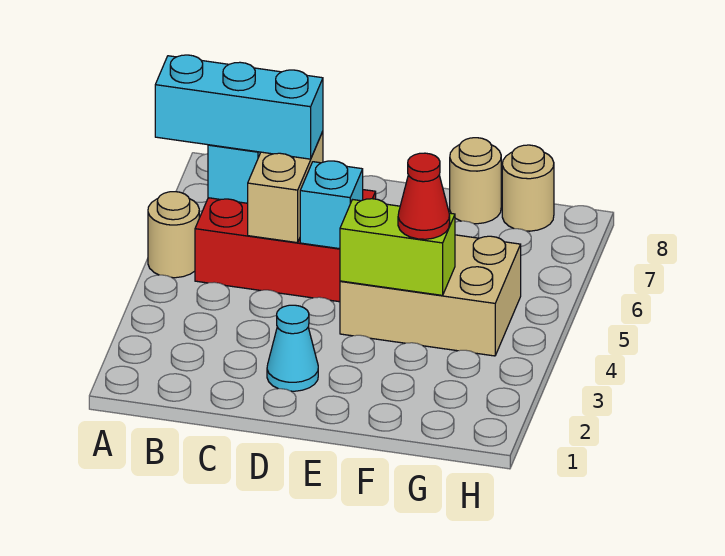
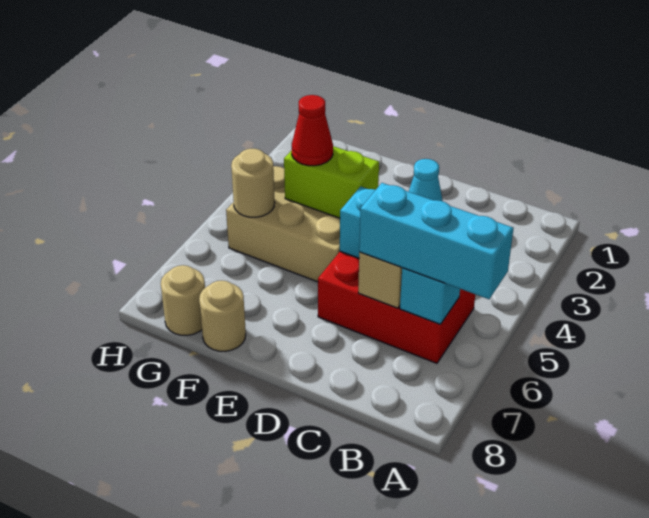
tan 1x1 round brick [148,192,199,278] -> tan 1x1 round brick moved to [231,148,275,217]

